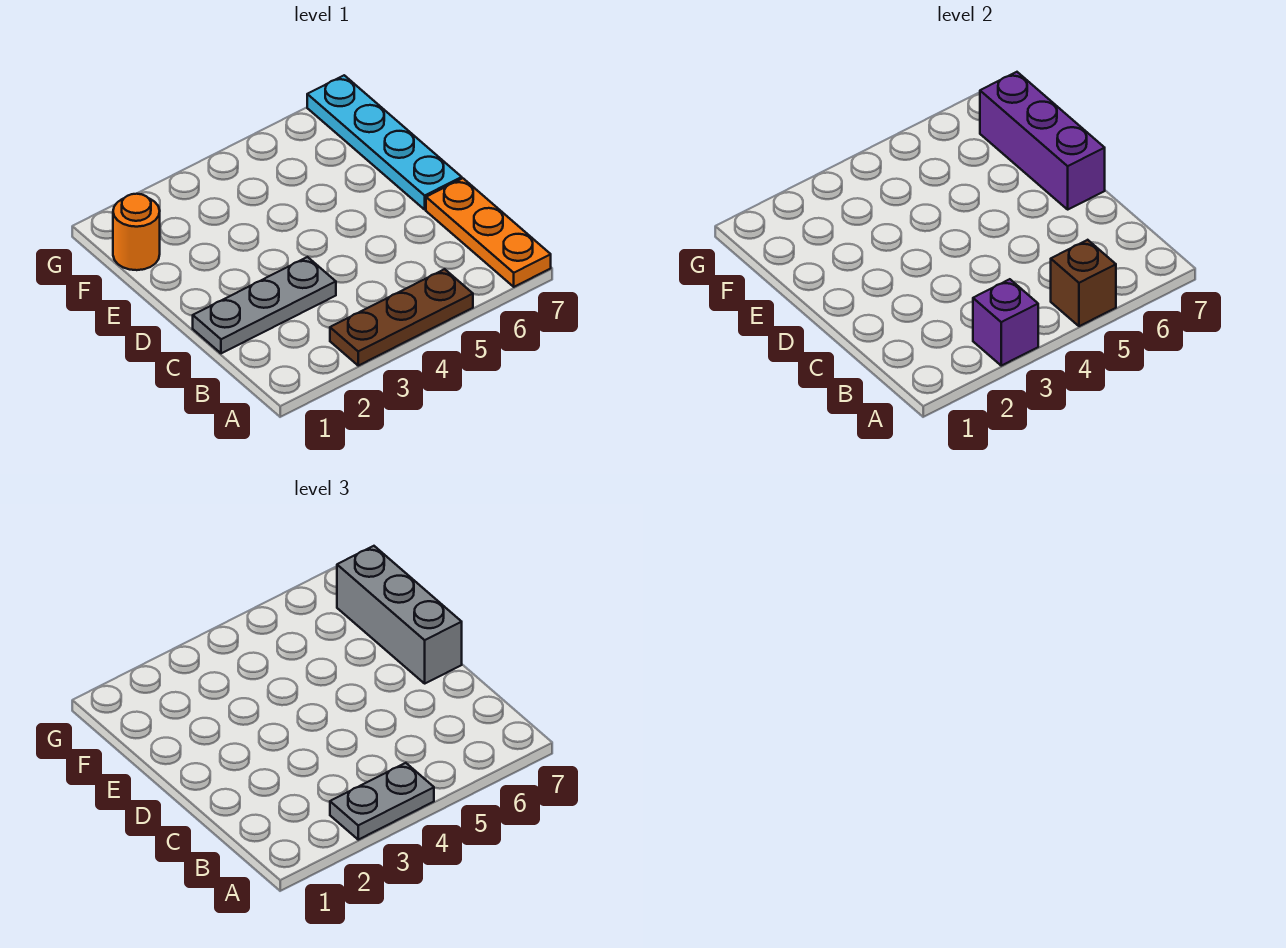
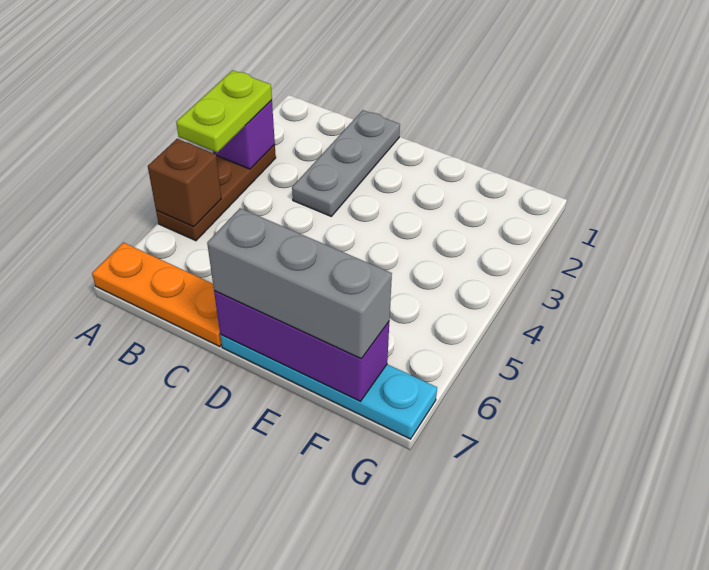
grey 1x2 plate [330,763,434,840] -> lime 1x2 plate [176,70,272,152]
orange 1x1 round brick [113,194,160,270] -> none

